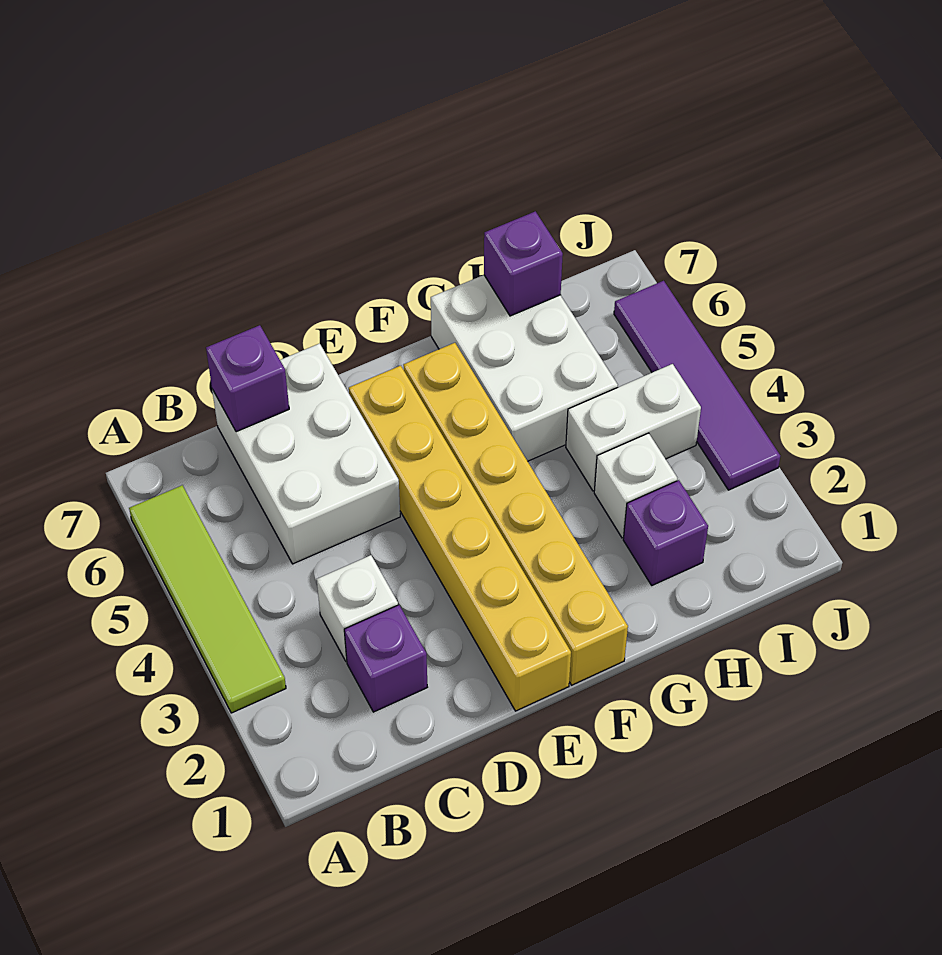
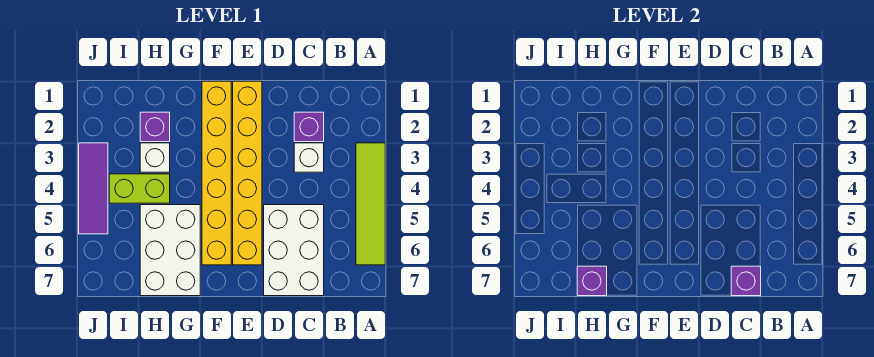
white 1x2 brick [566,364,701,491] -> lime 1x2 brick [109,174,170,203]
purple 1x4 tile [614,281,780,490] -> purple 1x3 tile [79,143,108,234]

